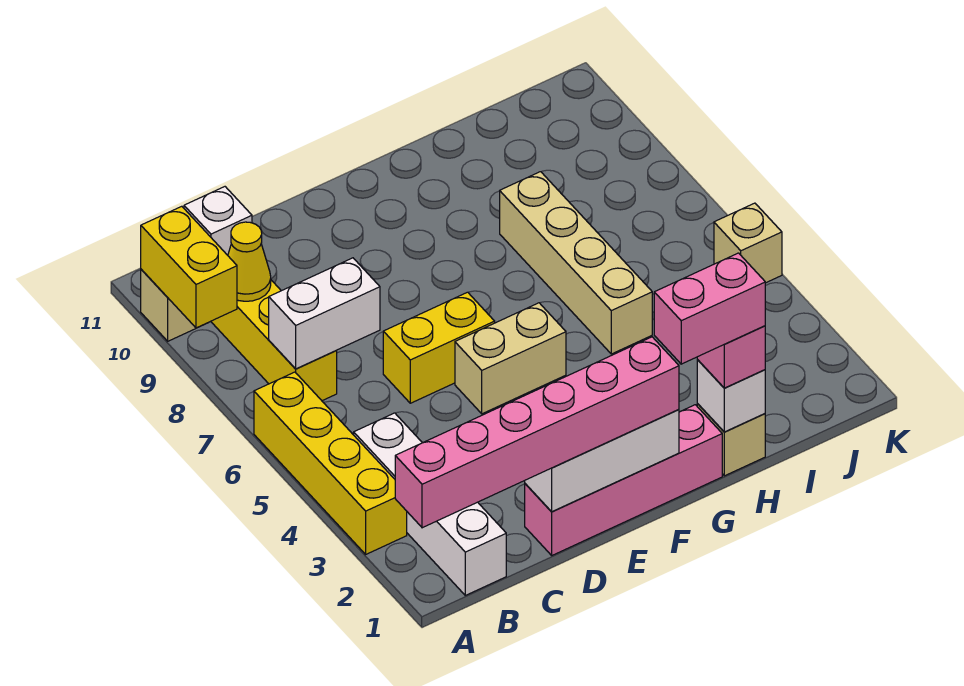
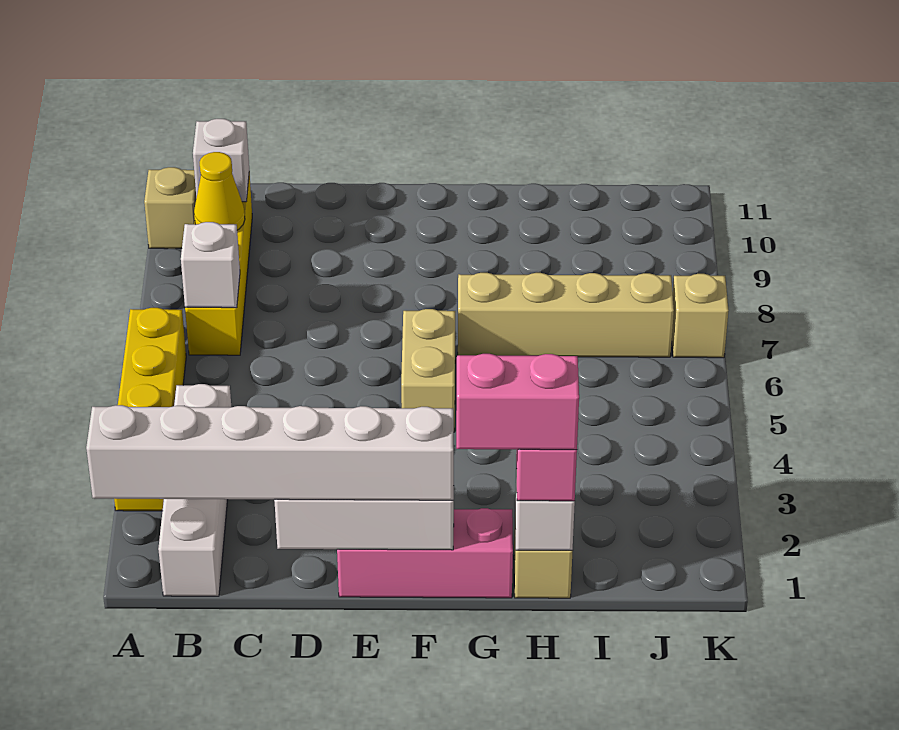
pink 1x6 brick [395,337,679,528] -> white 1x6 brick [86,405,454,500]
yellow 1x2 brick [141,206,237,328] -> none
white 1x2 brick [269,258,380,369] -> white 1x1 brick [181,222,240,308]
pink 1x4 brick [525,405,722,555] -> pink 1x3 brick [337,508,513,598]
yellow 1x2 brick [383,292,495,403] -> none
tan 1x2 brick [455,303,566,414] -> tan 1x2 brick turned to [401,309,455,432]
tan 1x4 brick [500,172,652,354] -> tan 1x4 brick turned to [458,273,674,357]
tan 1x1 brick [714,203,782,283] -> tan 1x1 brick moved to [672,274,729,358]

